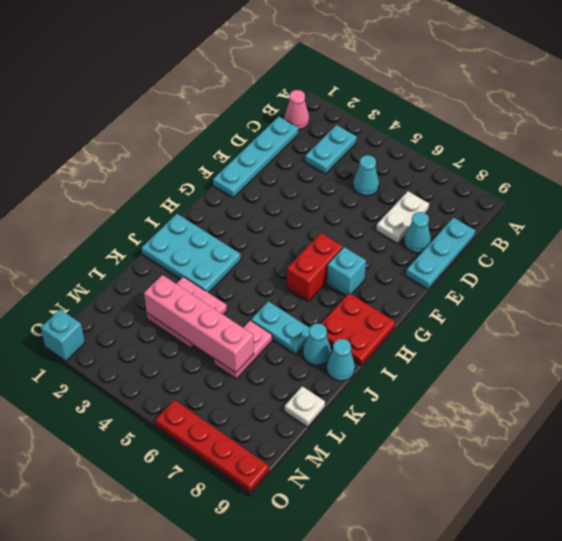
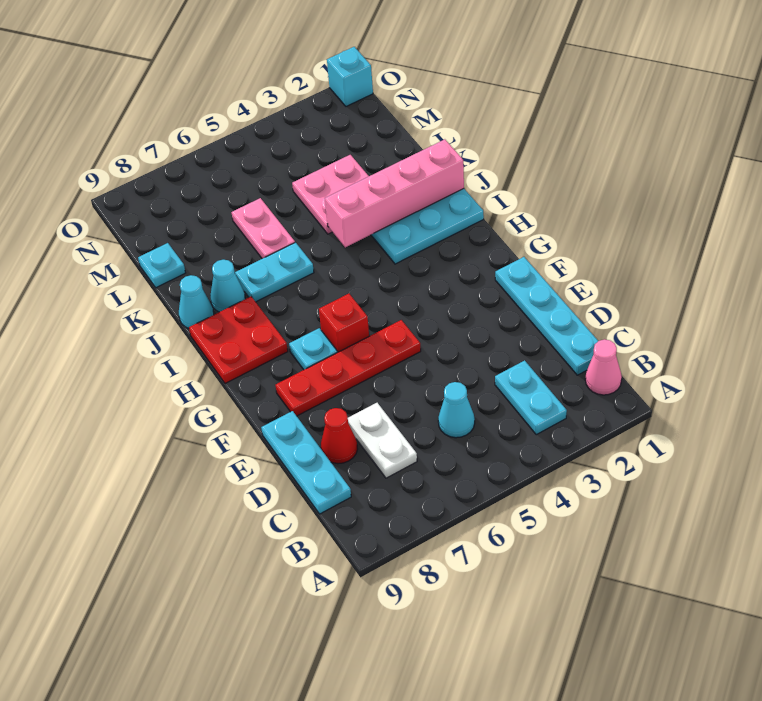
cyan 1x1 cone [404,212,431,253] -> red 1x1 cone [321,408,357,464]
red 1x2 brick [287,233,343,301] -> red 1x1 brick [319,294,369,352]
cyan 1x1 brick [327,247,366,296] -> cyan 1x1 plate [289,328,337,370]
pink 1x4 brick [144,275,254,373] -> pink 1x4 brick moved to [325,139,464,247]
white 1x1 plate [285,386,325,427] -> cyan 1x1 plate [138,243,185,288]
red 1x4 plate [156,400,269,492] -> red 1x4 plate moved to [275,320,421,416]

